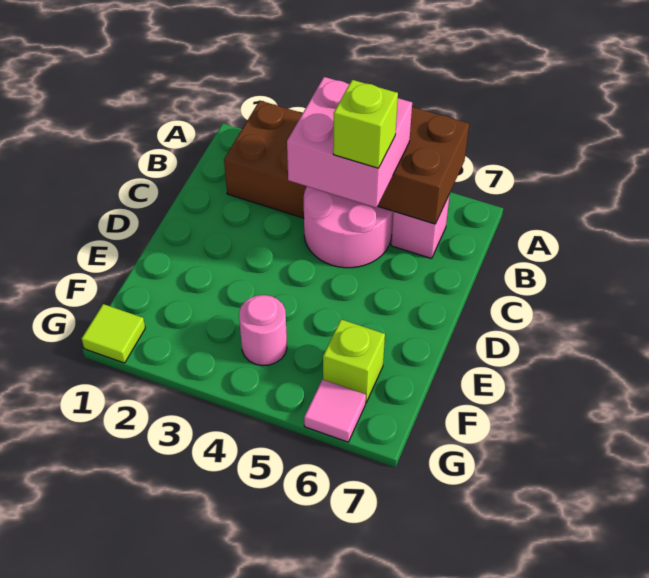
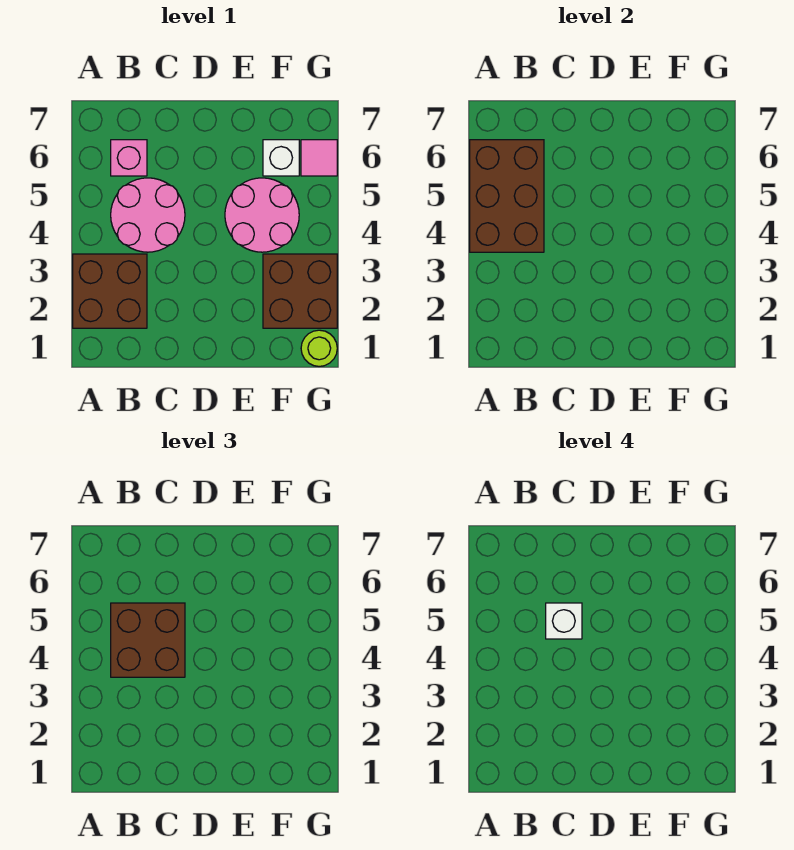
pink 2x2 brick [287,77,412,208] -> brown 2x2 brick [111,603,185,677]
lime 1x1 brick [333,80,398,168] -> white 1x1 brick [546,603,582,639]
none -> brown 2x2 brick [263,254,337,328]
pink 1x1 round brick [239,295,287,366] -> pink 2x2 round brick [225,178,299,252]
lime 1x1 brick [323,319,385,402] -> white 1x1 brick [263,140,299,176]
lime 1x1 tile [82,304,145,363] -> lime 1x1 round brick [301,330,337,366]

